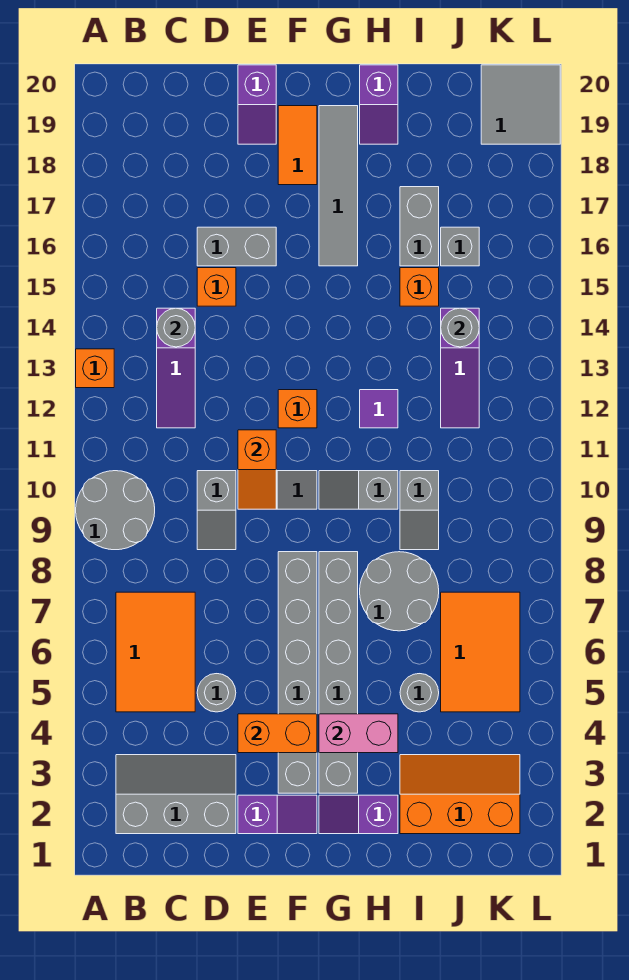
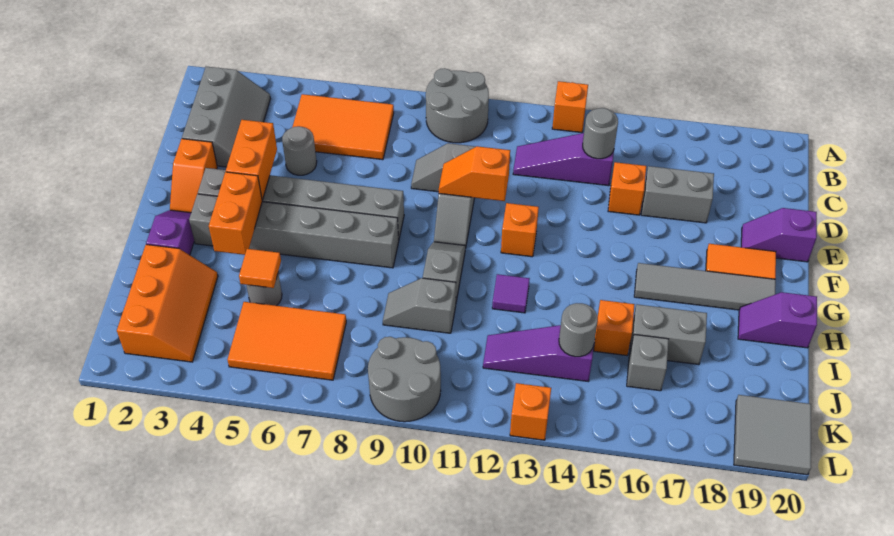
grey 1x2 brick [197,227,276,266] -> grey 1x2 brick turned to [641,166,714,223]
purple 1x2 slope [238,795,317,834] -> orange 1x2 slope [170,139,217,213]
pink 1x2 brick [319,714,398,753] -> orange 1x2 brick [209,172,262,255]
grey 2x2 round brick [360,552,439,631] -> grey 2x2 round brick moved to [368,337,441,422]
none -> orange 1x1 tile [239,249,281,288]
none -> orange 1x1 brick [510,383,551,440]

